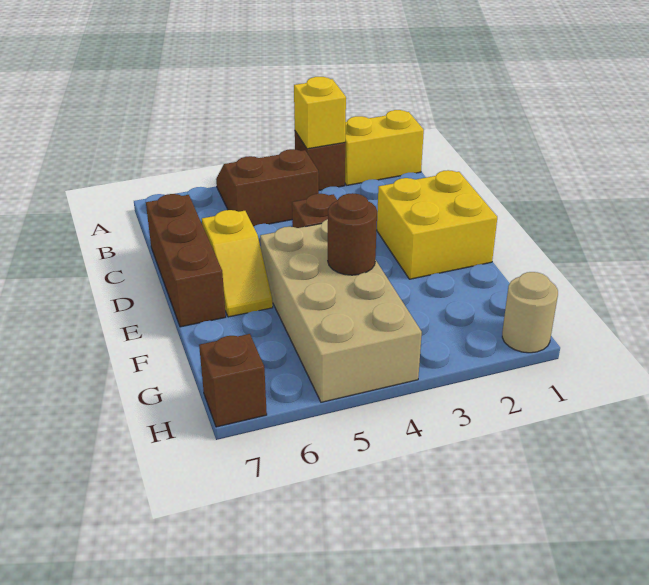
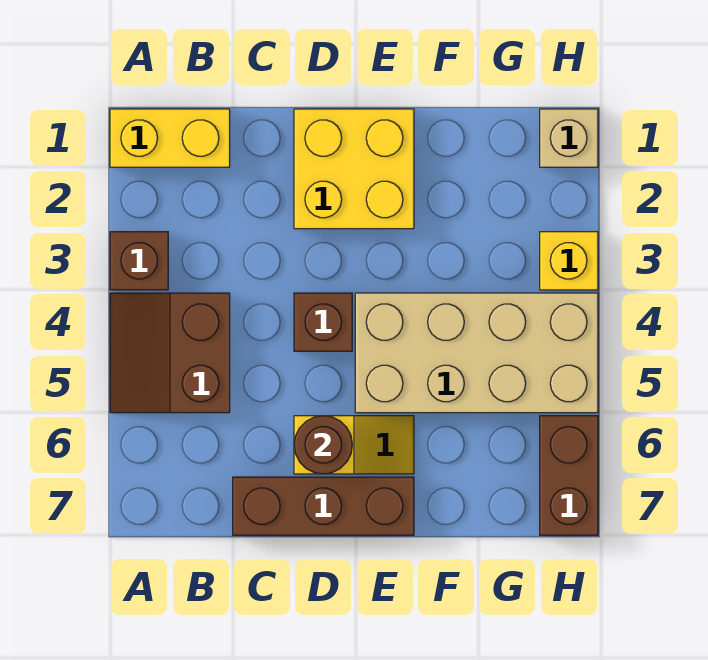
yellow 1x2 brick [345,110,424,185] -> yellow 1x2 brick turned to [110,109,230,167]
yellow 1x1 brick [294,77,346,149] -> yellow 1x1 brick moved to [540,232,598,290]
brown 1x1 round brick [328,193,377,275] -> brown 1x1 round brick moved to [294,416,352,474]
tan 1x1 round brick [502,272,558,353] -> tan 1x1 brick [540,109,598,167]
brown 1x1 brick [199,334,267,427] -> brown 1x2 brick [540,416,598,535]

